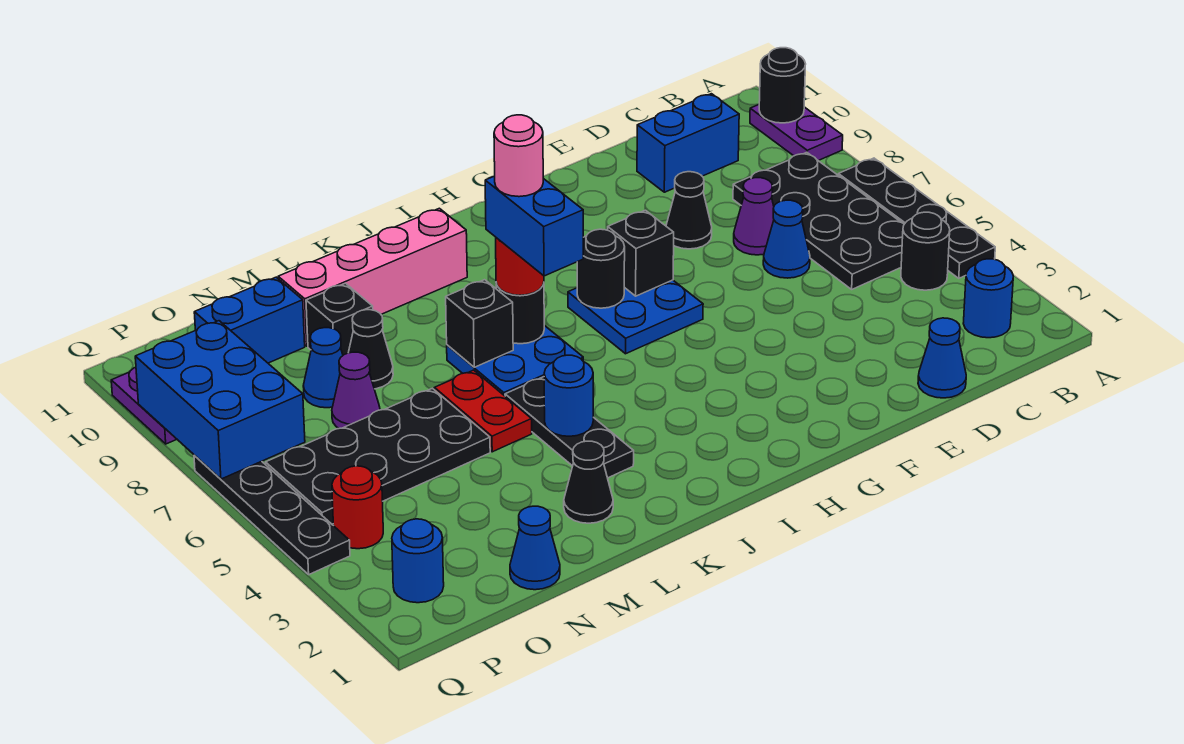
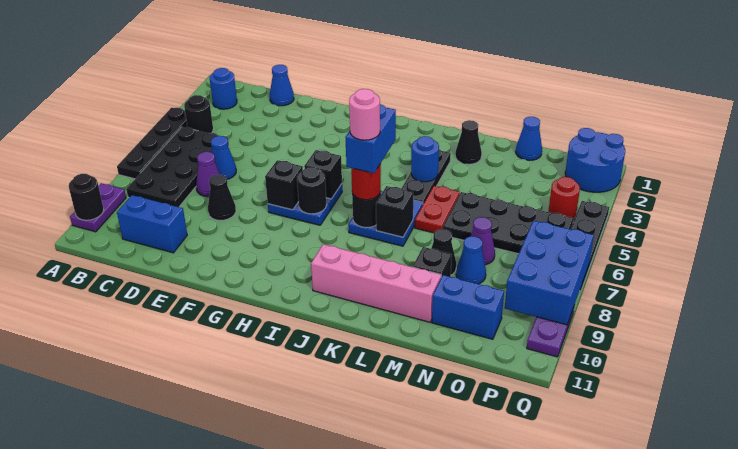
none -> black 1x1 brick [304,150,342,199]
blue 1x1 round brick [392,519,444,603] -> blue 2x2 round brick [565,128,625,192]

